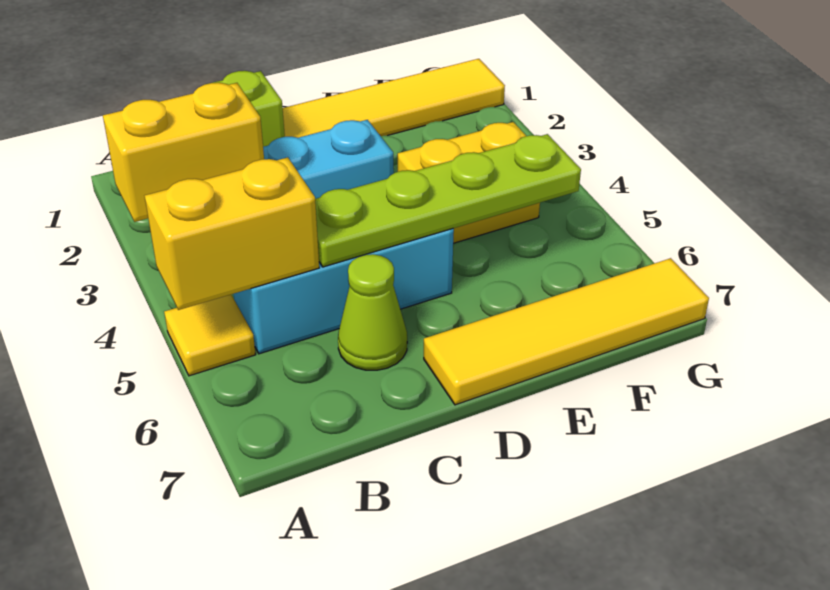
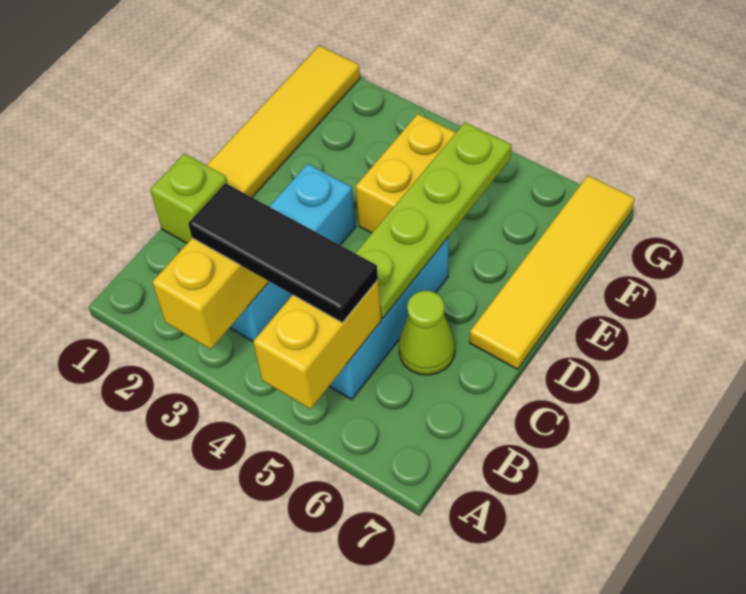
yellow 1x1 tile [164,295,256,376] -> none
none -> black 1x3 tile [188,183,378,323]

